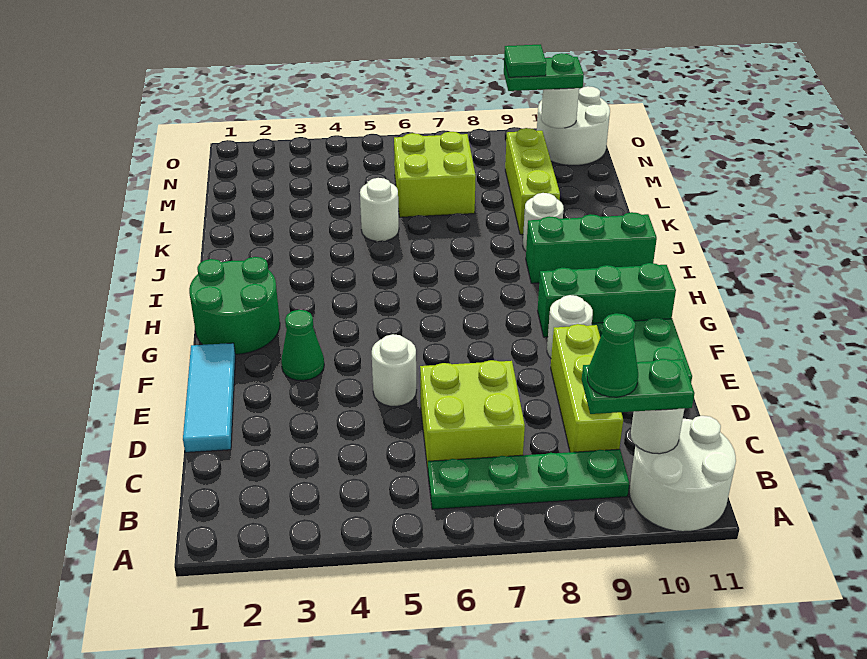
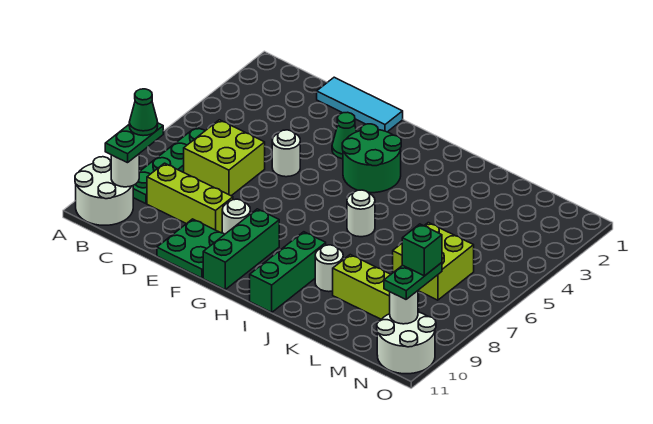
green 2x2 round brick [189,257,280,354] -> green 2x2 round brick moved to [342,124,401,193]
white 1x1 round brick [360,178,399,241] -> white 1x1 round brick moved to [347,190,375,237]
green 1x1 tile [504,44,546,77] -> green 1x1 brick [402,224,442,276]

